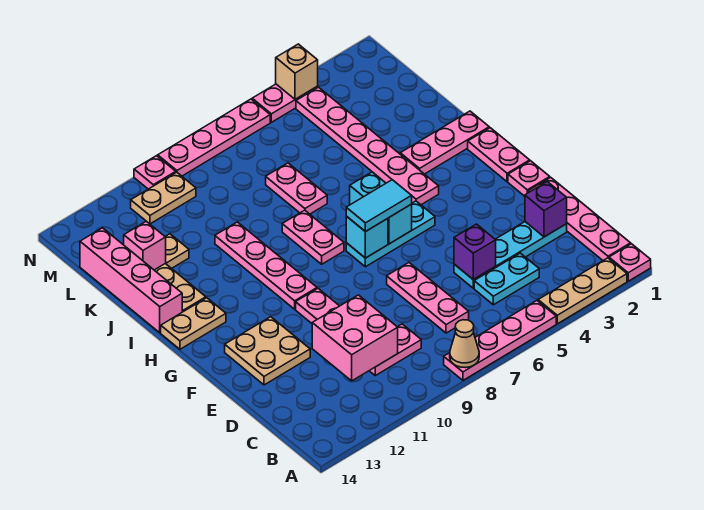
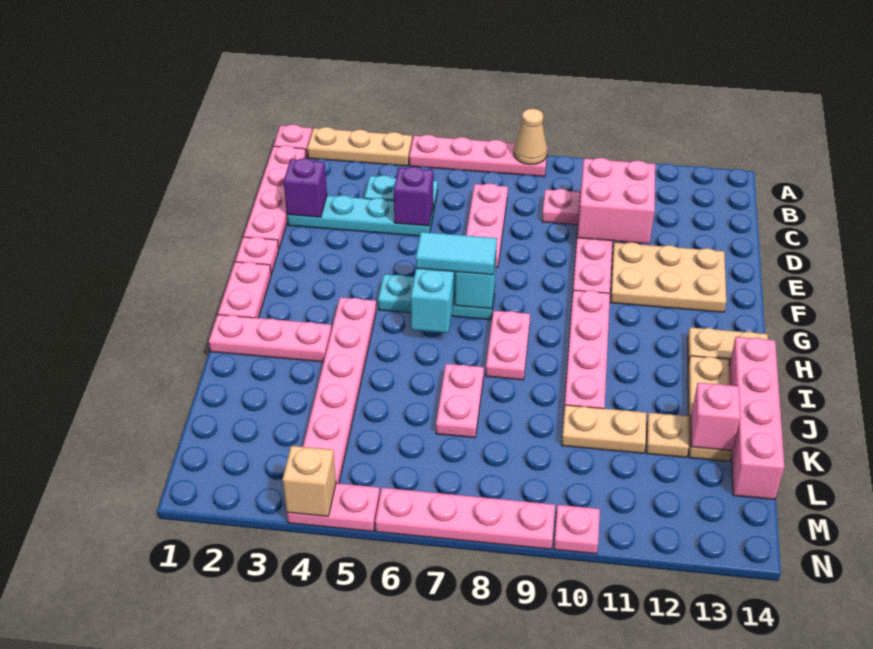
tan 2x2 plate [225,317,310,385] -> tan 2x3 plate [610,242,726,312]
tan 1x2 plate [131,172,196,224] -> tan 1x2 plate moved to [562,405,646,453]

